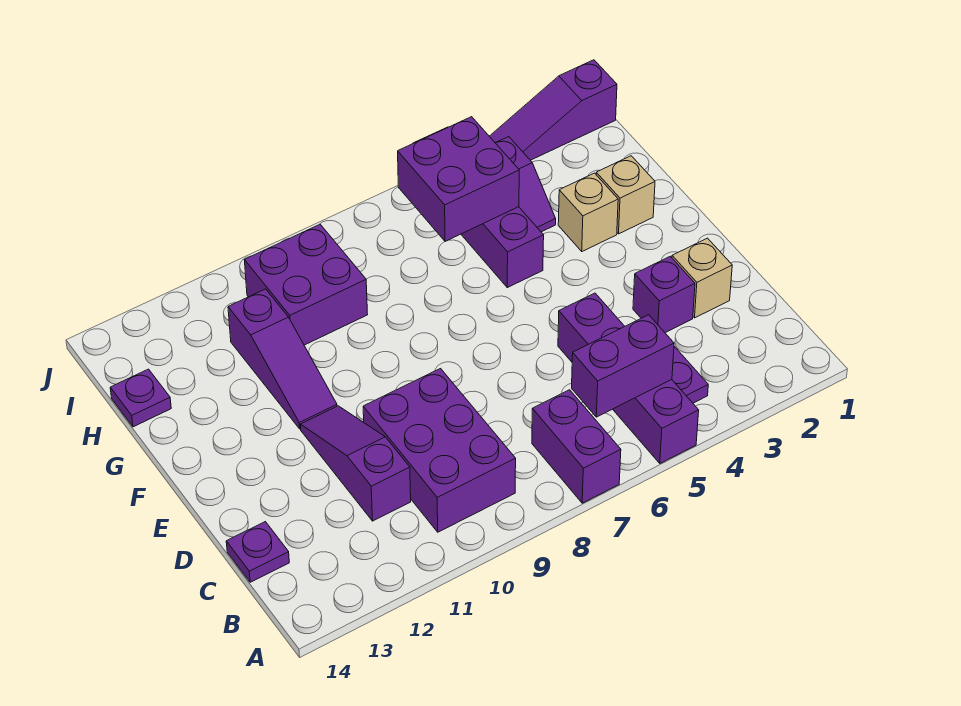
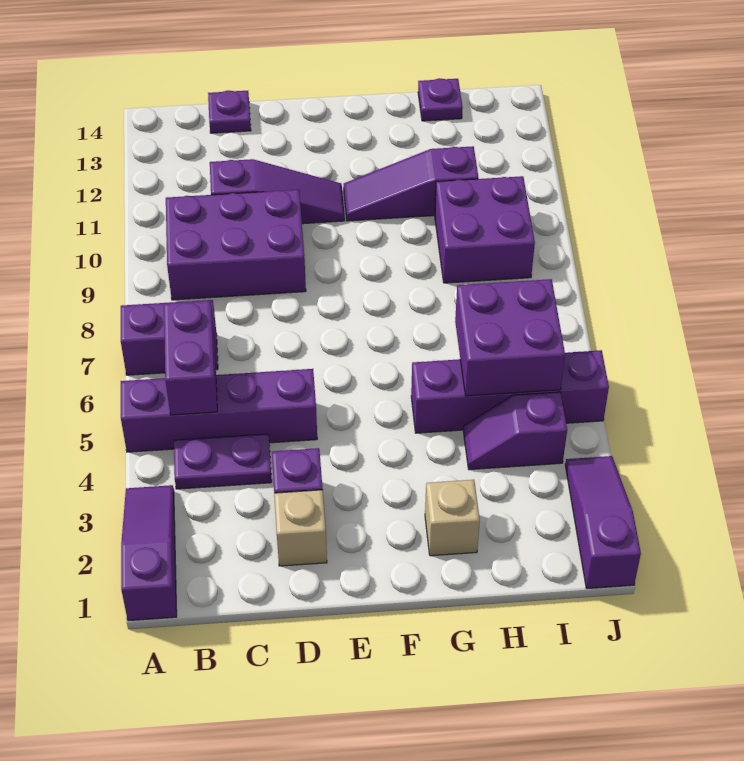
none -> purple 1x3 slope [121,485,177,621]
tan 1x1 brick [558,173,618,251] -> none

